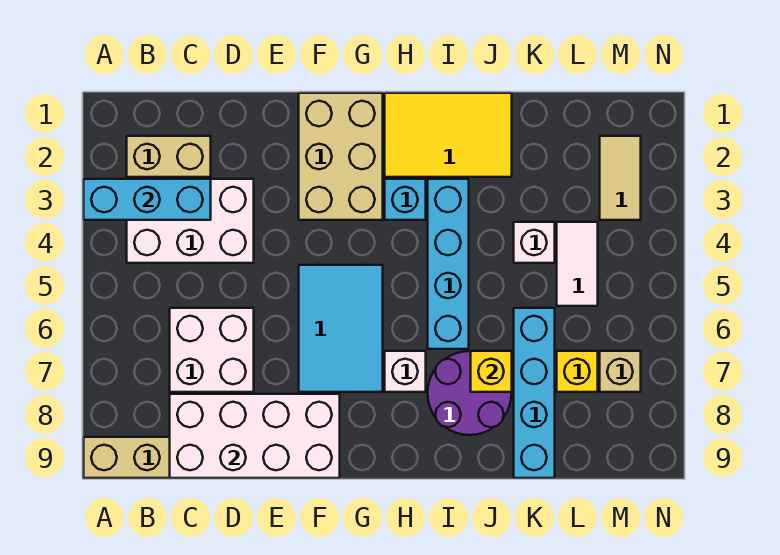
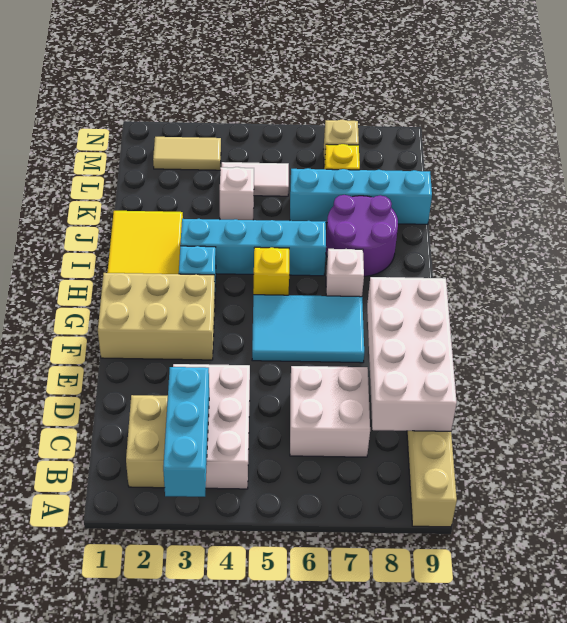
yellow 1x1 brick [471,351,512,392] -> yellow 1x1 brick moved to [253,247,289,295]

